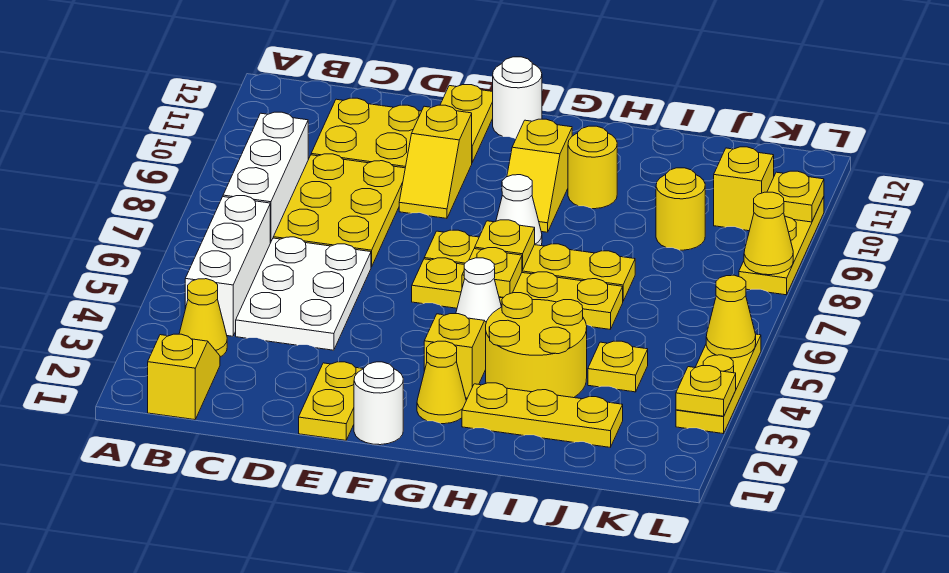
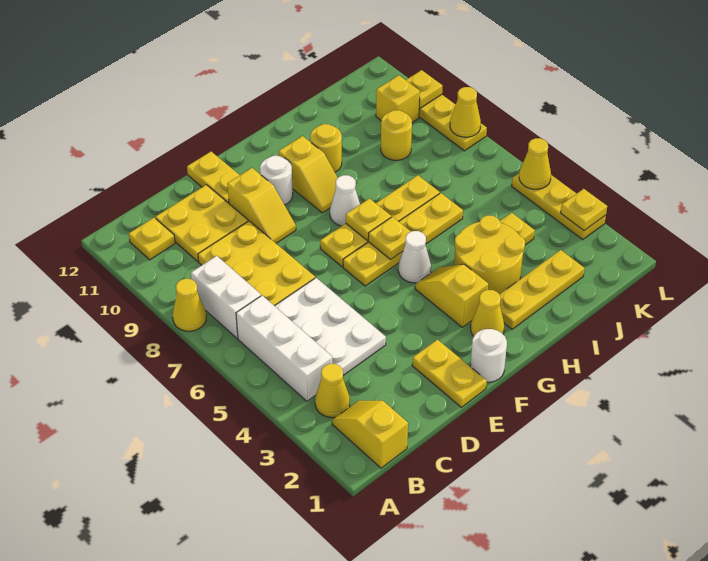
none -> yellow 1x1 cone [173,279,206,331]
white 1x3 brick [223,112,308,243] -> white 1x2 brick [191,256,261,338]
none -> yellow 1x1 plate [129,218,175,260]
white 1x1 round brick [493,57,542,139] -> white 1x1 round brick moved to [260,156,293,205]

